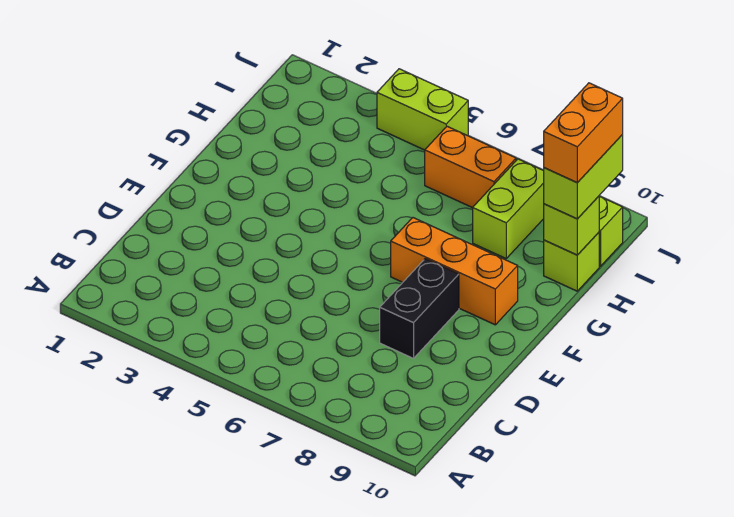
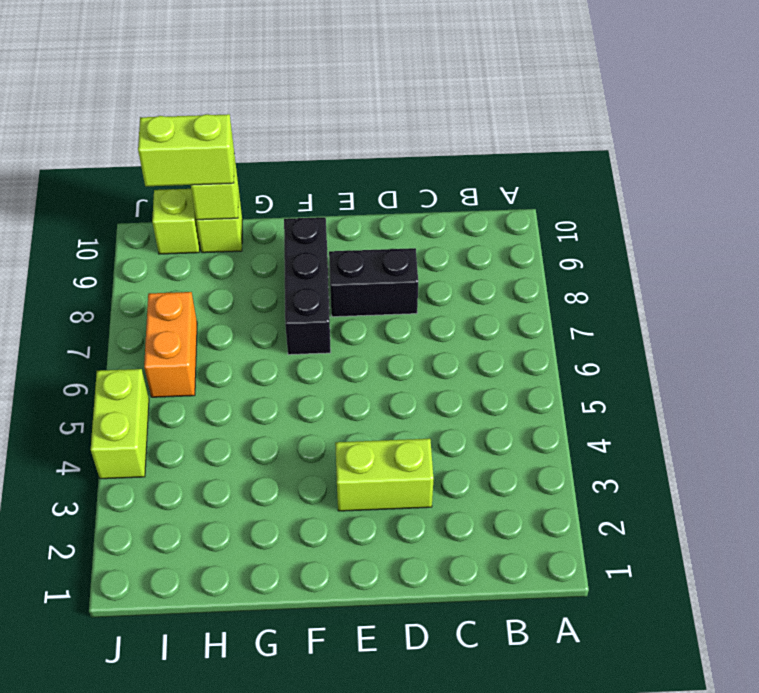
orange 1x3 brick [391,218,518,325] -> black 1x3 brick [284,217,331,355]
lime 1x2 brick [473,159,544,258] -> lime 1x2 brick moved to [335,439,434,511]
orange 1x2 brick [544,83,623,183] -> none

